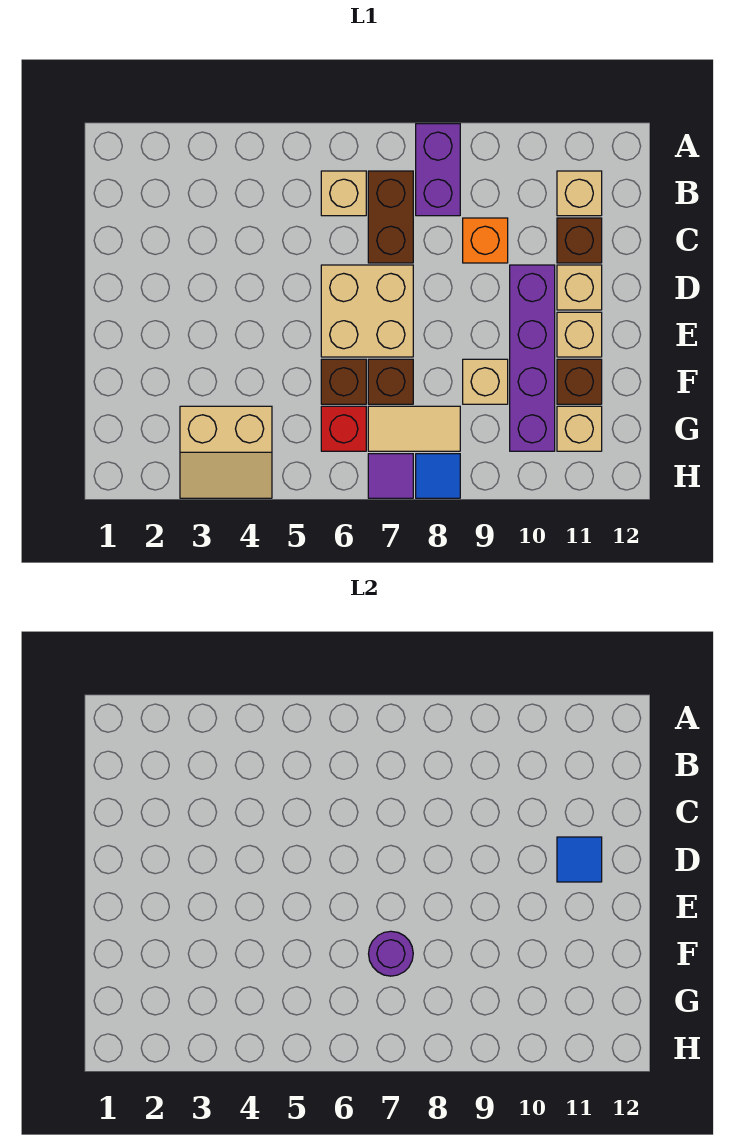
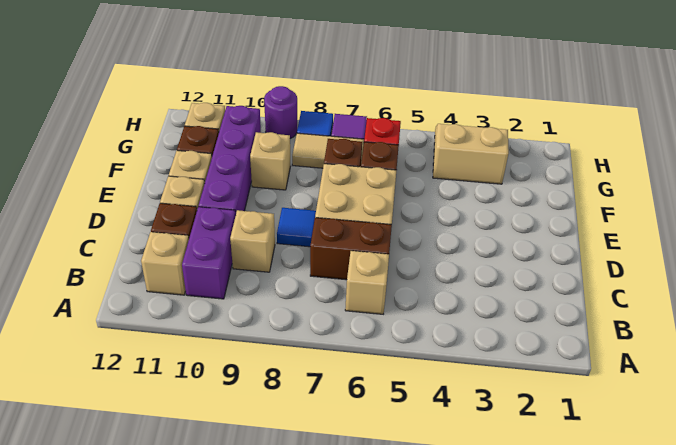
purple 1x2 brick [416,124,460,216] -> purple 1x2 brick moved to [182,207,236,299]
brown 1x2 brick [368,171,413,263] -> brown 1x2 brick turned to [310,218,392,280]
orange 1x1 brick [463,218,508,263] -> tan 1x1 brick [230,210,275,272]
blue 1x1 tile [557,837,602,882] -> blue 1x1 tile moved to [277,208,316,247]
purple 1x1 round brick [369,931,413,976] -> purple 1x1 round brick moved to [264,86,297,139]

